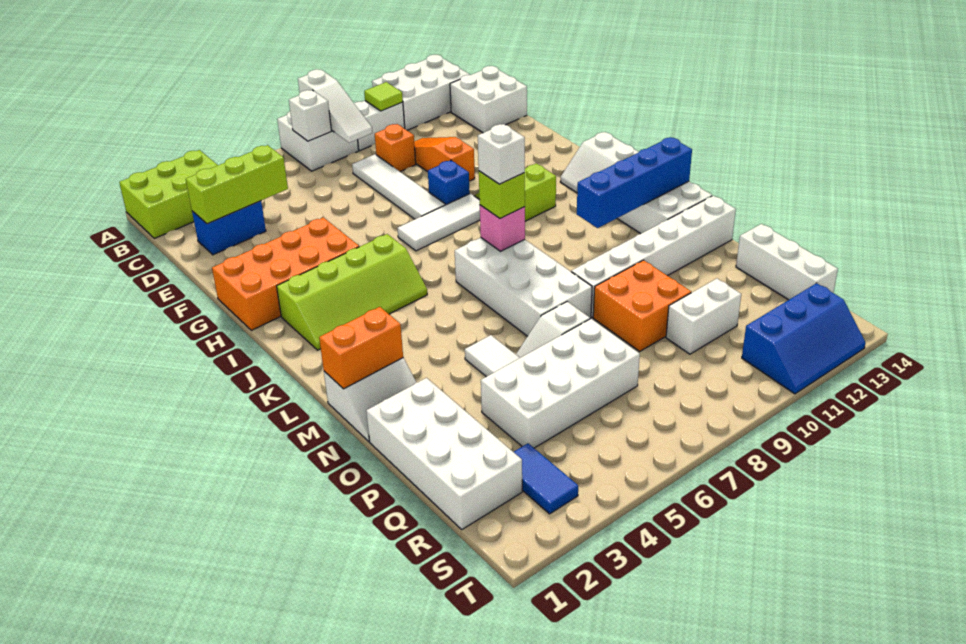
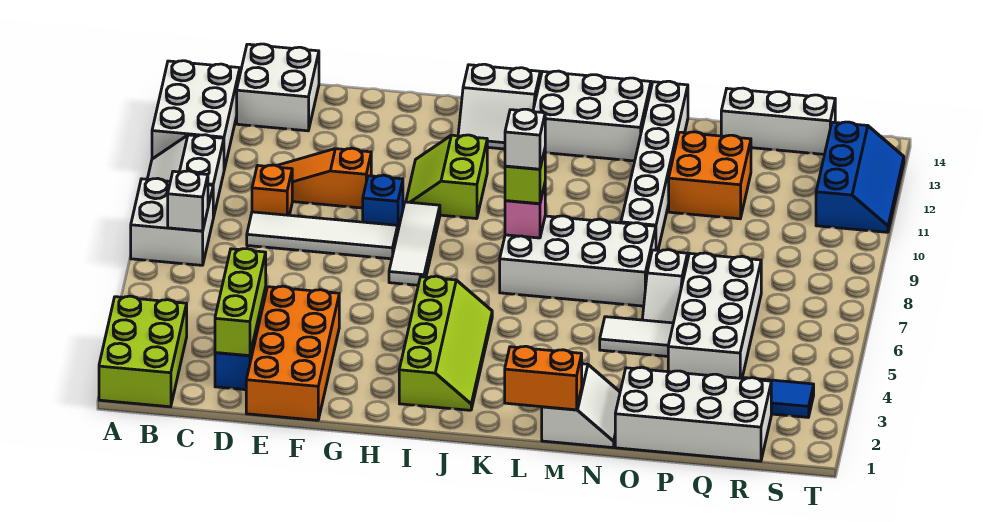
white 1x3 slope [298,69,372,143] -> none
lime 1x1 tile [364,82,403,111] -> none
orange 2x4 brick [212,217,359,330] -> orange 2x4 brick moved to [246,286,339,420]
blue 1x4 brick [577,137,692,228] -> none
orange 1x2 brick [319,307,403,389] -> orange 1x2 brick turned to [505,346,582,410]
orange 2x2 brick [593,260,691,351] -> orange 2x2 brick moved to [669,132,751,219]
white 1x2 brick [666,279,741,354] -> none

